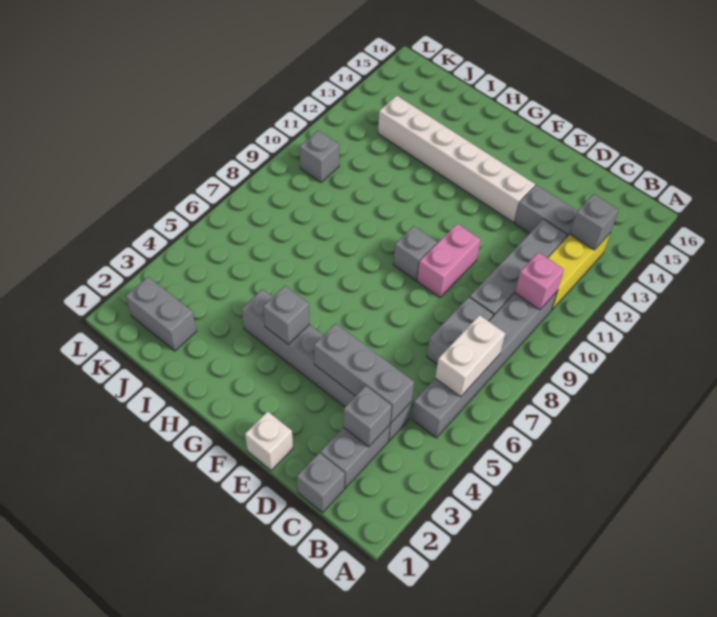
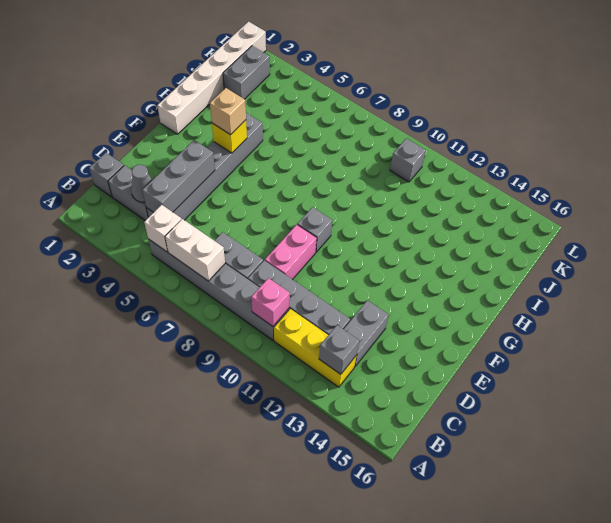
grey 1x1 brick [343,386,392,447] -> grey 1x1 cone [131,165,152,202]
white 1x1 brick [245,411,293,470] -> white 1x1 brick moved to [144,205,182,252]
pink 1x2 brick [417,224,481,297] -> pink 1x2 brick turned to [265,225,317,280]
white 1x6 brick [378,96,535,222] -> white 1x6 brick moved to [157,22,266,134]
grey 1x1 brick [263,286,310,344] -> yellow 1x1 brick [212,120,247,153]
none -> tan 1x1 brick [210,88,246,135]

